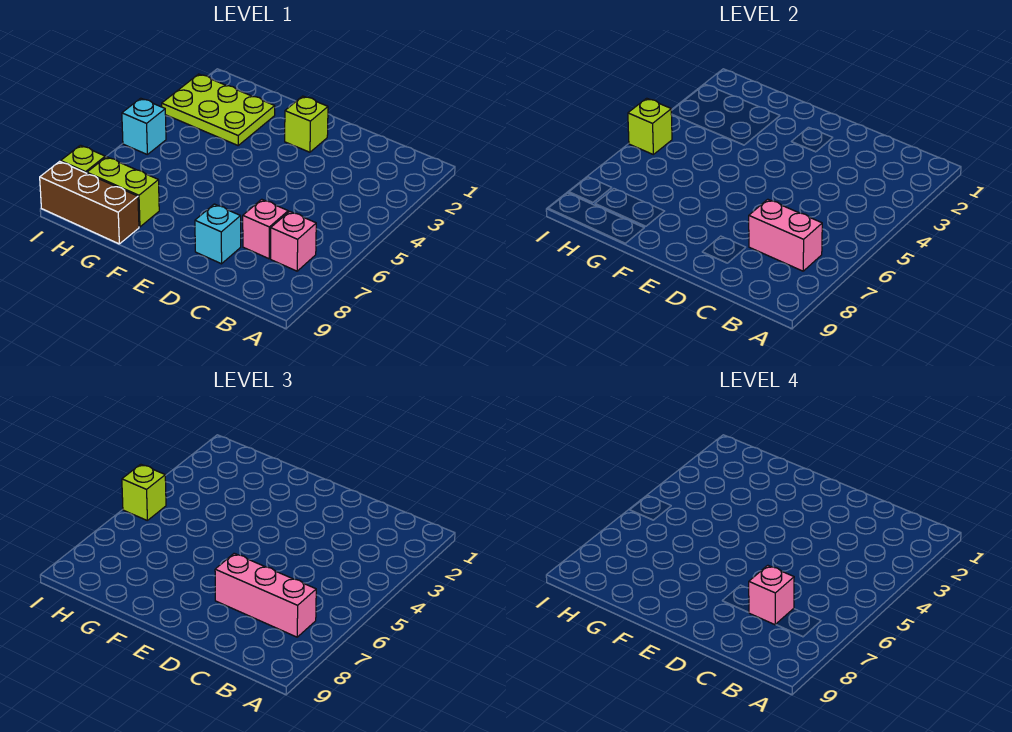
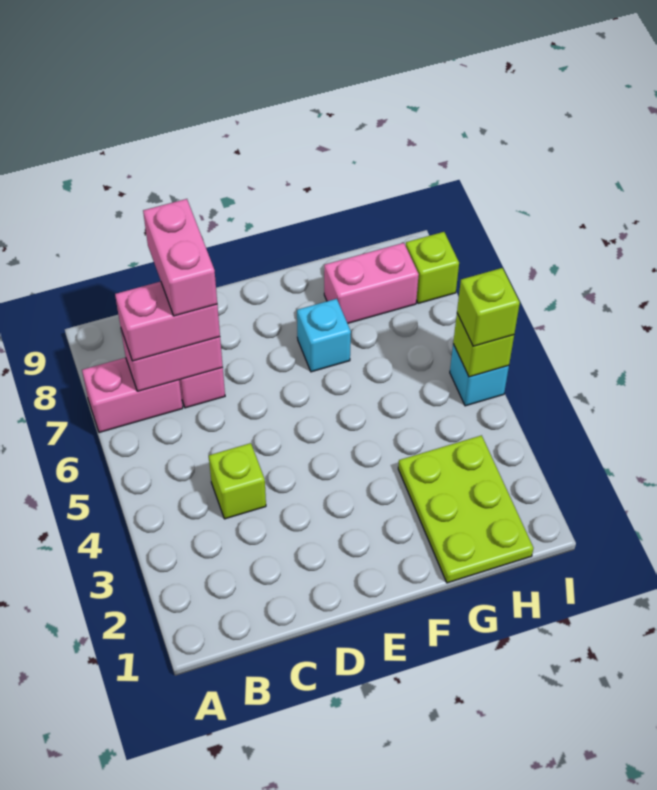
pink 1x1 brick [271,211,316,271] -> pink 1x2 brick [82,358,183,433]
pink 1x3 brick [215,553,316,637] -> pink 1x2 brick [115,282,220,361]
pink 1x1 brick [749,565,794,625] -> pink 1x2 brick [143,199,217,316]
cyan 1x1 brick [195,204,241,264] -> cyan 1x1 brick moved to [297,299,351,372]
lime 1x1 brick [285,96,328,152] -> lime 1x1 brick moved to [209,443,266,519]
lime 2x3 plate [162,74,275,145] -> lime 2x3 plate turned to [398,435,534,583]
lime 1x2 brick [87,157,159,227] -> pink 1x2 brick [324,243,419,323]
brown 1x3 brick [40,161,139,244] -> none

